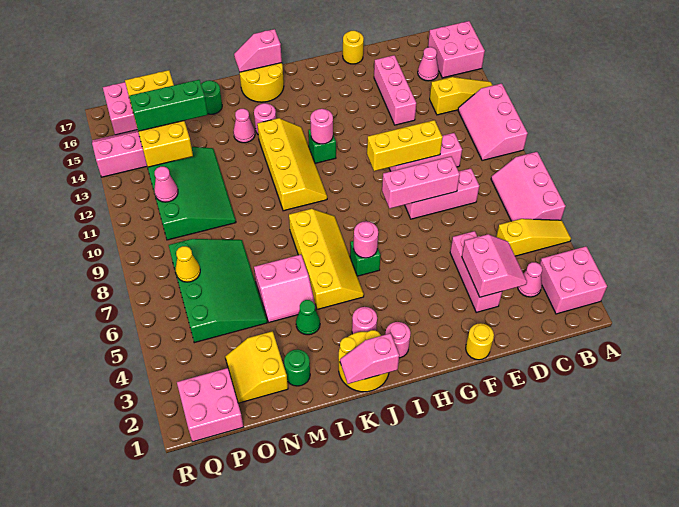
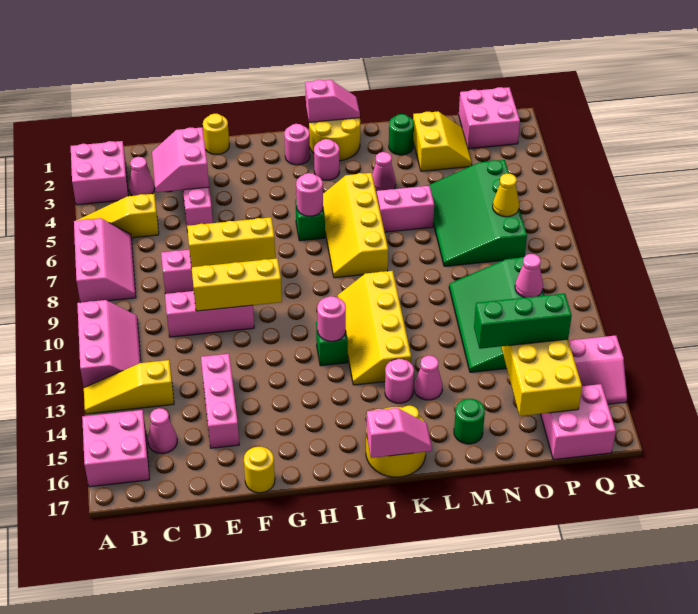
pink 1x3 brick [382,157,460,209] -> yellow 1x3 brick [187,217,275,267]
green 1x1 cone [296,300,320,335] -> pink 1x1 cone [372,152,396,191]

